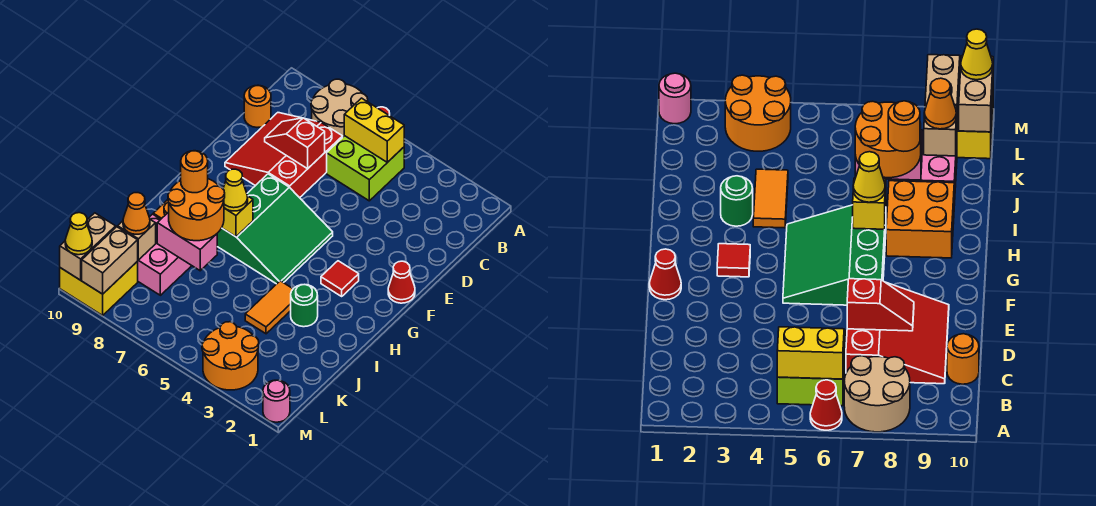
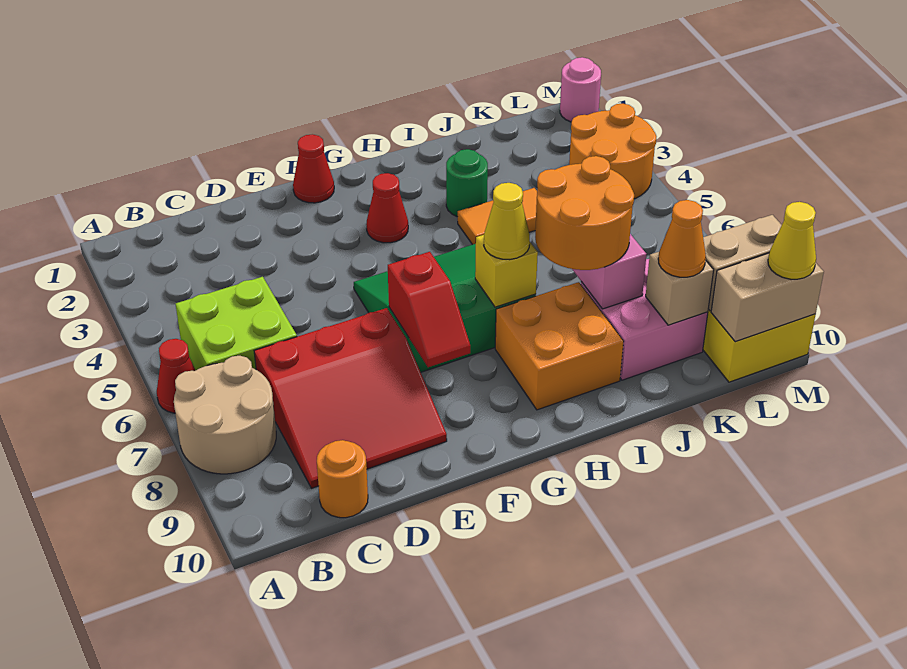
yellow 1x2 brick [344,98,404,162] -> none
red 1x2 slope [265,118,325,169] -> red 1x2 slope moved to [388,252,470,367]
red 1x1 tile [321,261,359,296] -> red 1x1 cone [366,173,408,243]
orange 1x1 round brick [181,151,208,193] -> none

